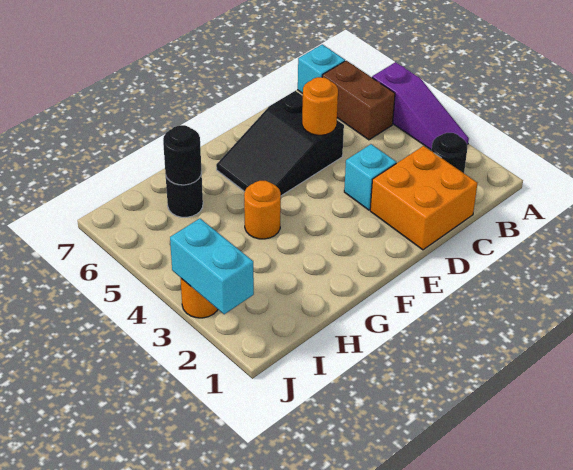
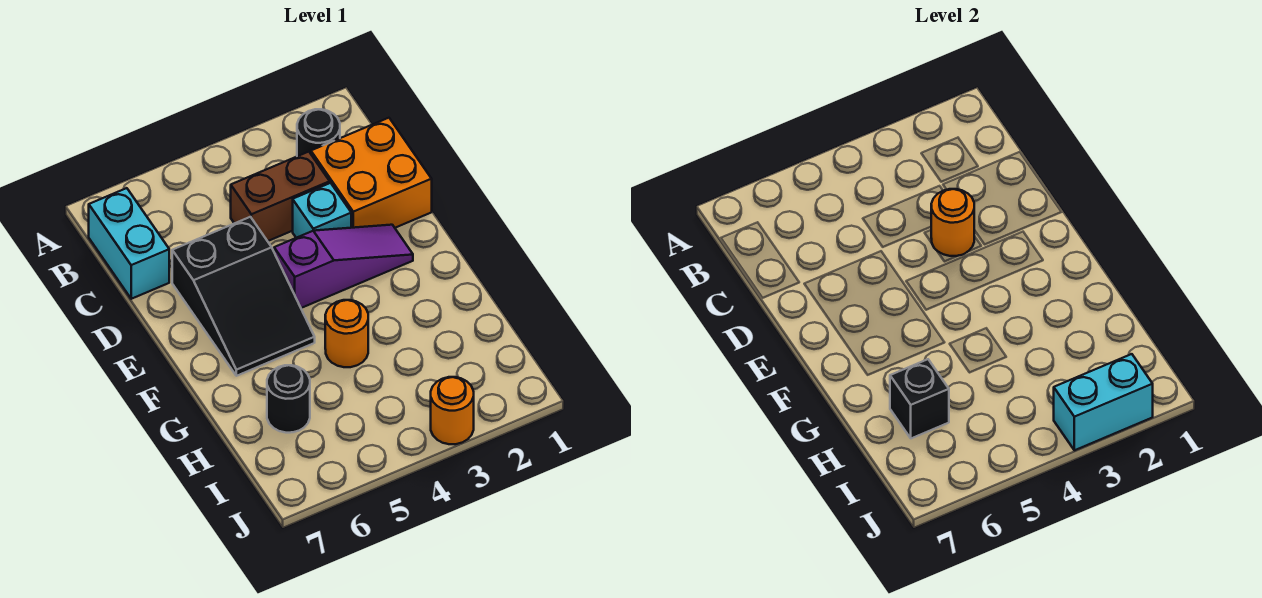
purple 1x3 slope [372,62,469,150] -> purple 1x3 slope moved to [274,225,413,308]
brown 1x2 brick [322,61,395,140] -> brown 1x2 brick moved to [231,152,330,241]
cyan 1x1 brick [298,44,345,93] -> cyan 1x2 brick [89,188,169,299]
orange 1x1 round brick [302,77,338,135] -> orange 1x1 round brick moved to [931,189,974,256]
black 1x1 round brick [163,125,202,185] -> black 1x1 brick [890,359,949,438]

